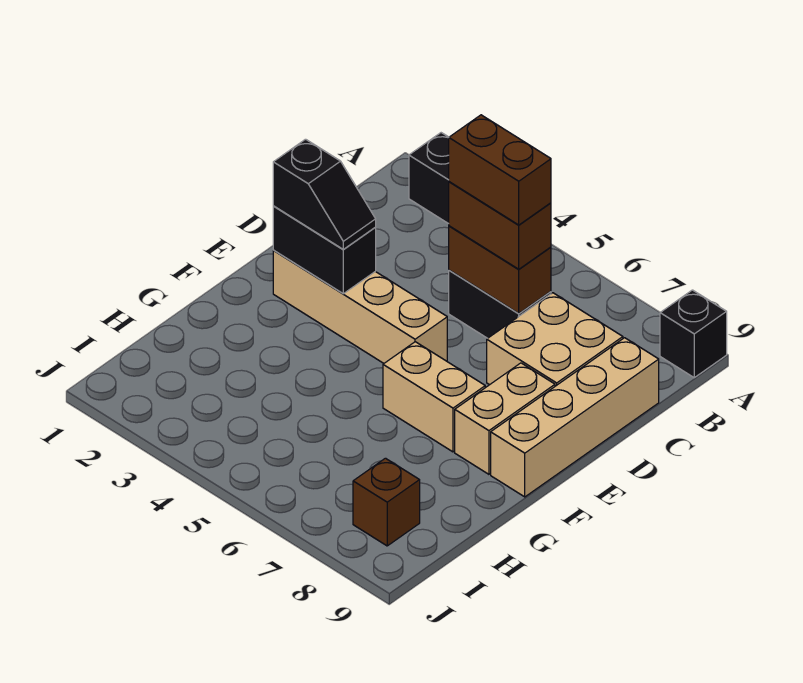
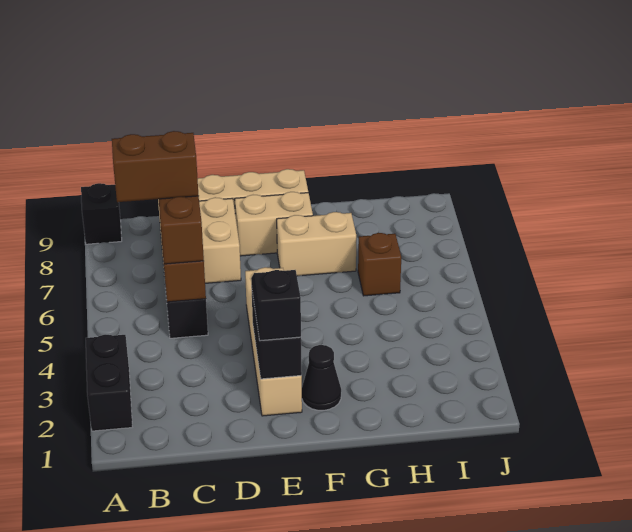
brown 1x2 brick [449,115,551,225] -> brown 1x2 brick turned to [112,131,199,202]
none -> black 1x1 cone [302,345,341,410]
tan 1x2 brick [383,342,485,452] -> tan 1x2 brick turned to [277,212,356,276]
brown 1x1 brick [353,458,420,546] -> brown 1x1 brick moved to [358,233,401,296]

